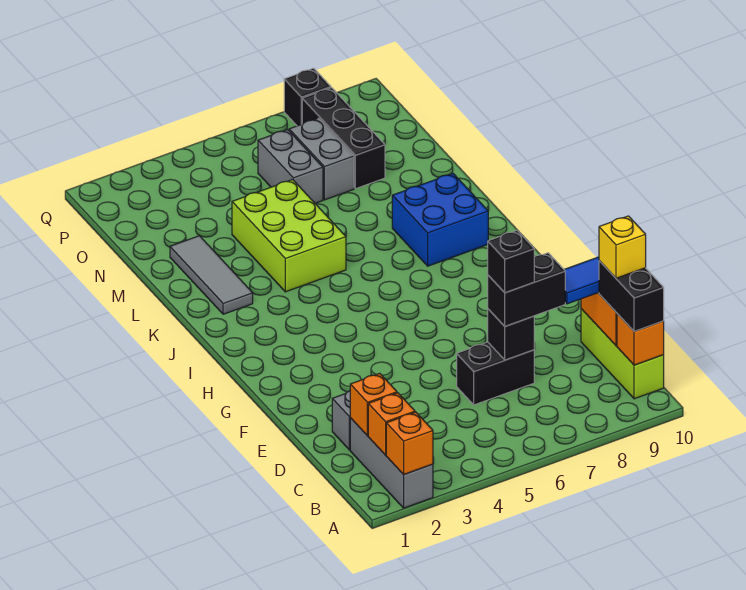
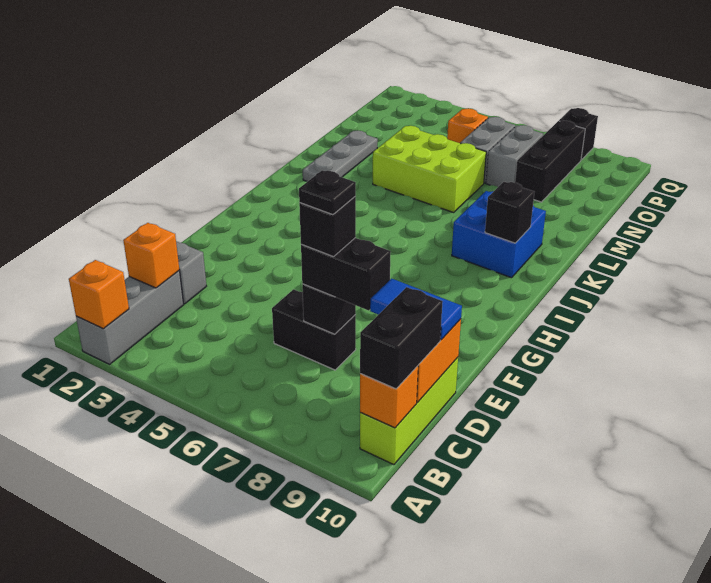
orange 1x1 brick [368,393,415,455] -> orange 1x1 brick moved to [447,109,488,143]
yellow 1x1 brick [599,216,646,278] -> none
none -> black 1x1 plate [299,170,356,215]
none -> black 1x1 brick [485,182,534,243]
grey 1x3 tile [170,236,253,314] -> grey 1x3 plate [303,131,378,182]
lime 2x3 brick [232,180,346,292] -> lime 2x3 brick turned to [373,126,486,212]

